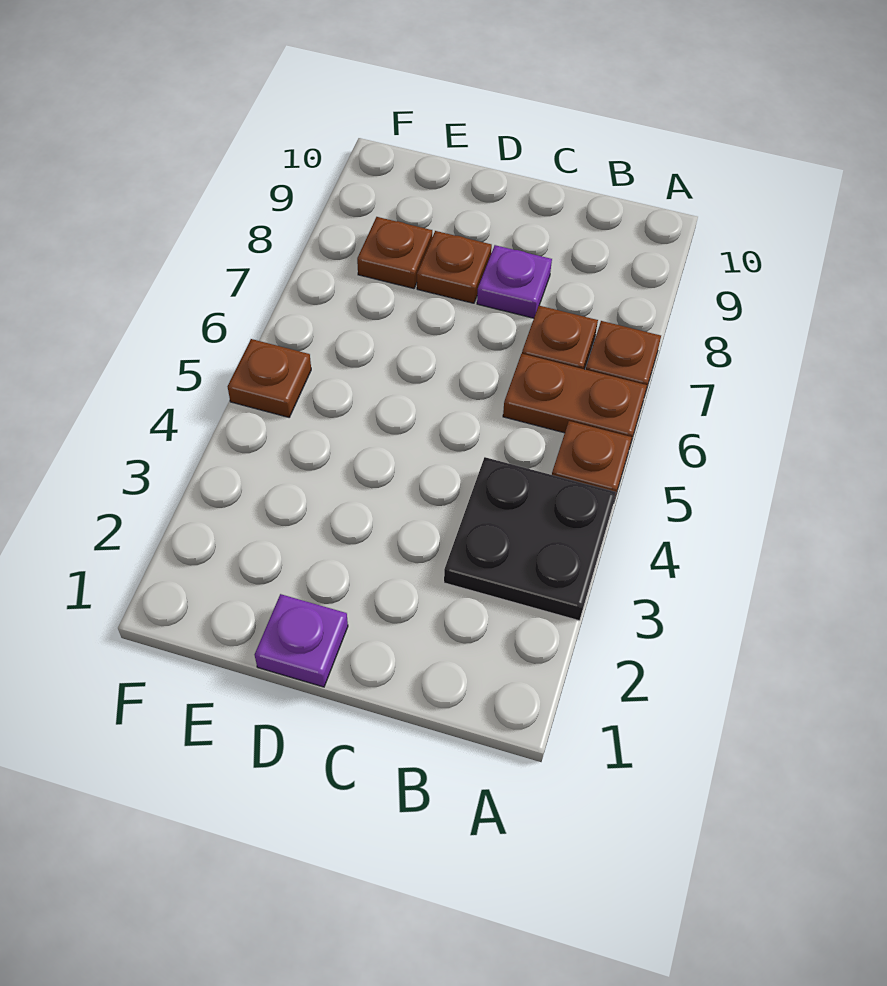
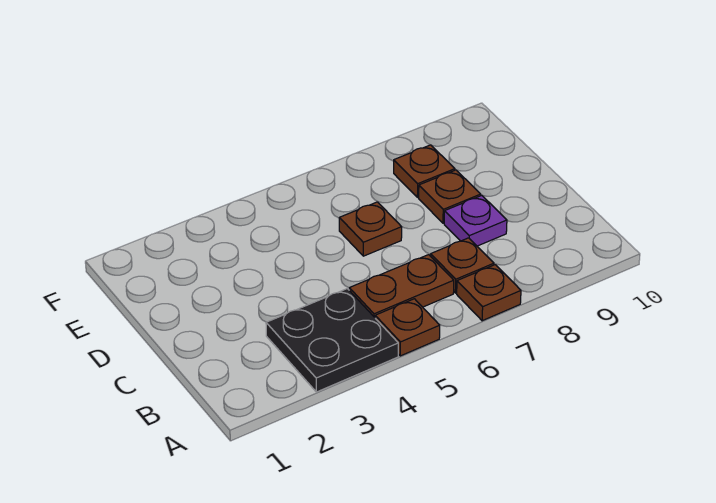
brown 1x2 plate [503,354,647,445] -> brown 1x2 plate turned to [349,255,454,317]
purple 1x1 plate [255,594,348,687] -> none
brown 1x1 plate [228,339,311,417] -> brown 1x1 plate moved to [339,202,402,256]

